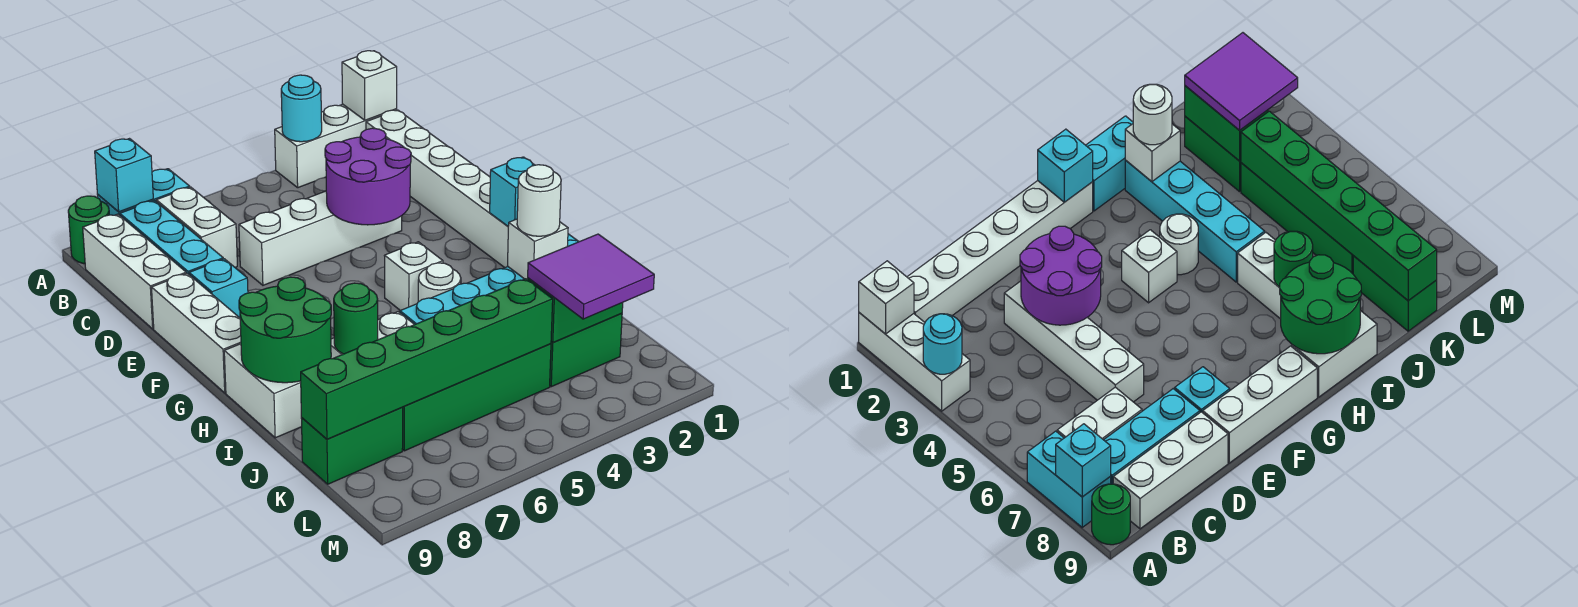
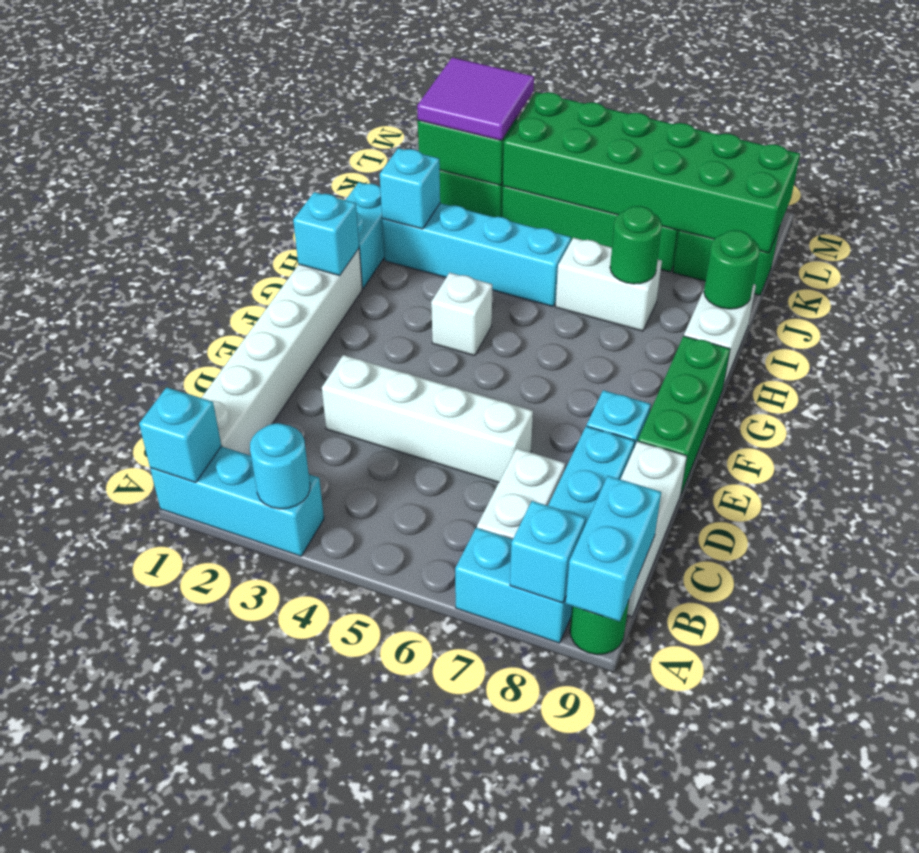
white 1x3 brick [275,104,397,188] -> cyan 1x3 brick [150,446,324,556]
white 1x1 brick [342,51,397,120] -> cyan 1x1 brick [139,387,221,483]
none -> cyan 1x2 brick [566,476,661,622]
purple 2x2 round brick [325,128,411,225] -> none
white 1x3 brick [151,273,241,393] -> green 1x3 brick [638,336,730,494]
white 1x1 round brick [418,263,461,302] -> none
green 2x2 round brick [239,277,331,383] -> green 1x1 round brick [704,230,760,309]
white 1x1 brick [508,219,568,280] -> cyan 1x1 brick [380,148,440,229]
white 1x1 round brick [517,165,561,236] -> none
green 1x6 brick [301,279,553,439] -> green 2x6 brick [503,92,800,253]

